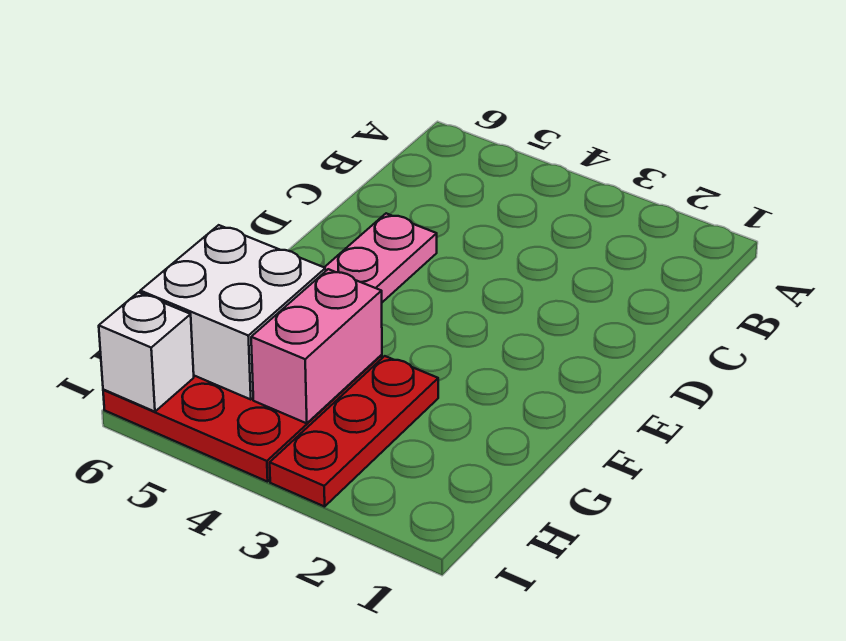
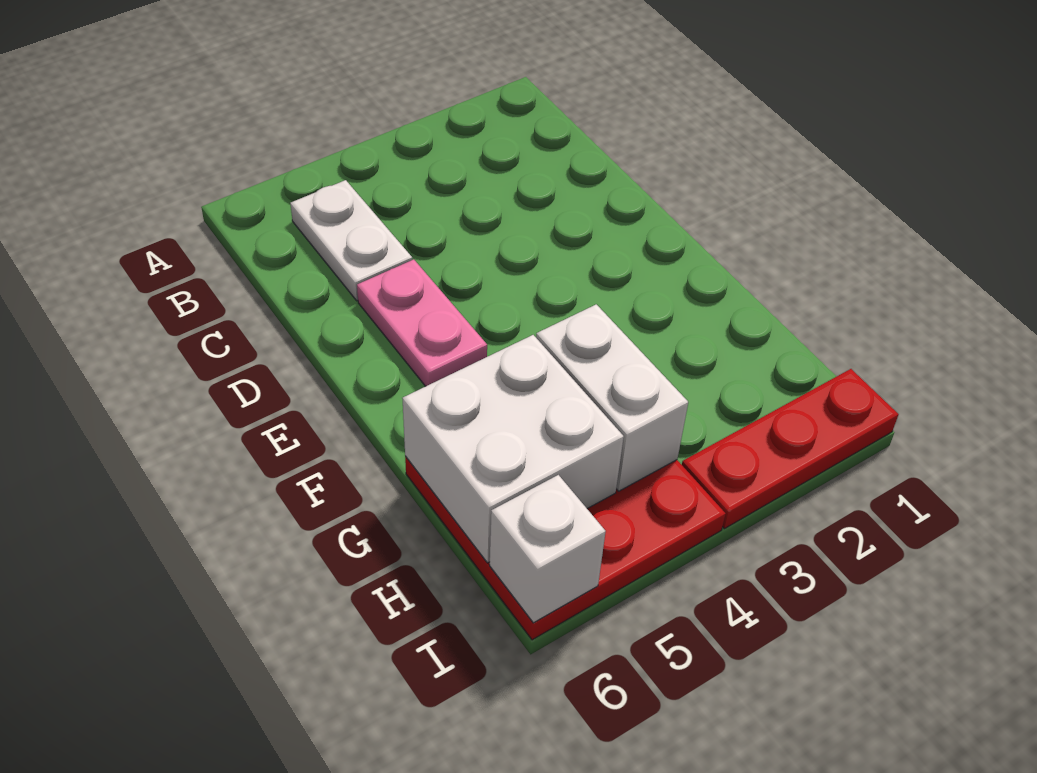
none -> white 1x2 plate [290,180,412,301]
red 1x3 plate [270,356,438,507] -> red 1x3 plate turned to [682,369,899,529]
pink 1x2 brick [251,269,382,423] -> white 1x2 brick [536,304,688,491]

